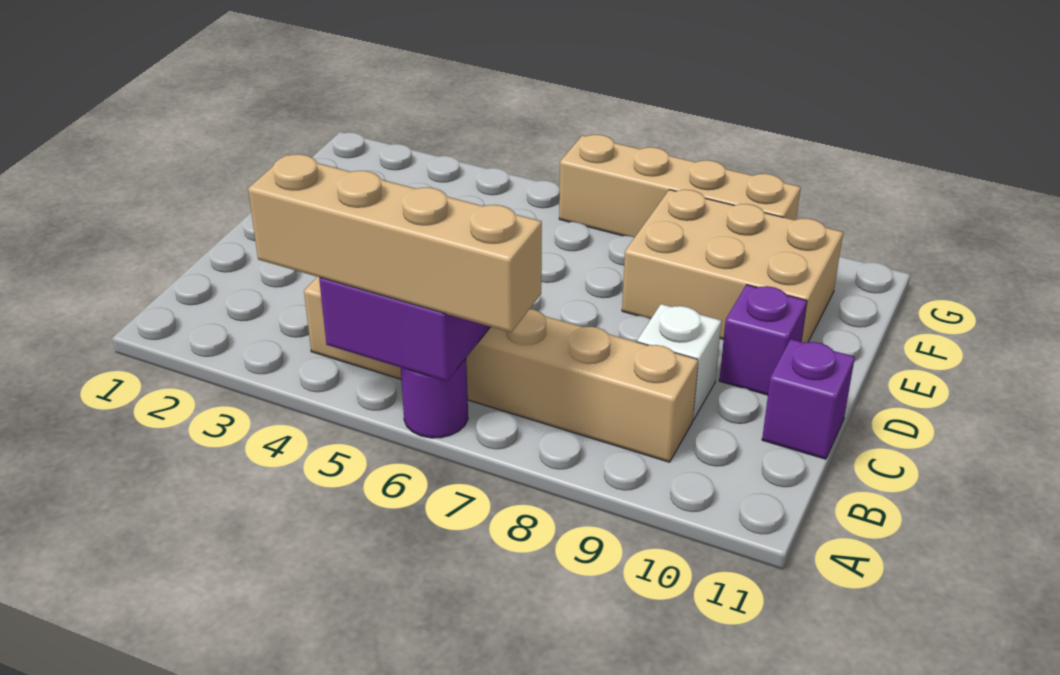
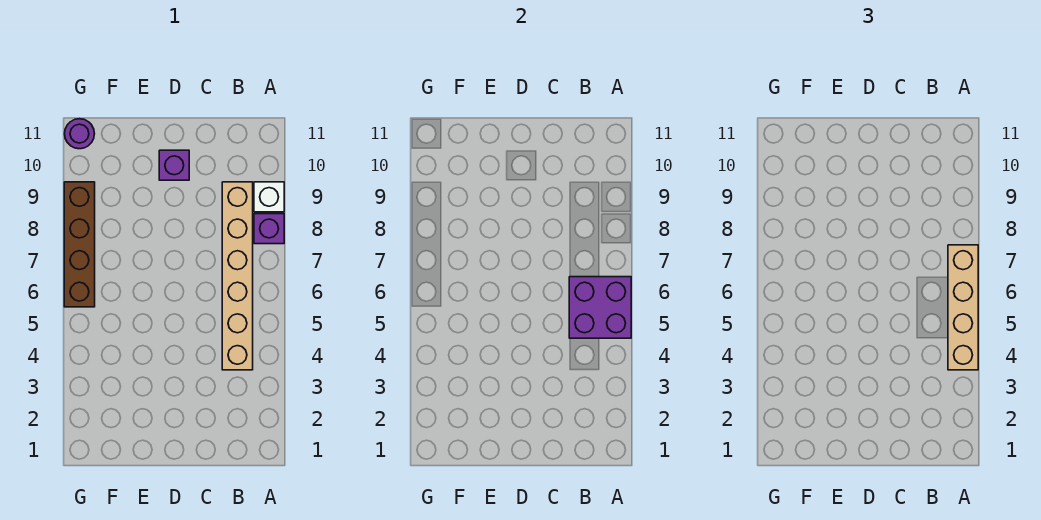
purple 1x1 round brick [401,359,468,438] -> purple 1x1 round brick moved to [65,119,95,149]
white 1x1 brick [637,304,721,420] -> white 1x1 brick moved to [254,182,284,212]
purple 1x1 brick [762,339,855,459] -> purple 1x1 brick moved to [254,214,284,244]
tan 2x3 brick [622,190,843,343] -> none
tan 1x4 brick [559,135,801,237] -> brown 1x4 brick [64,182,95,307]

